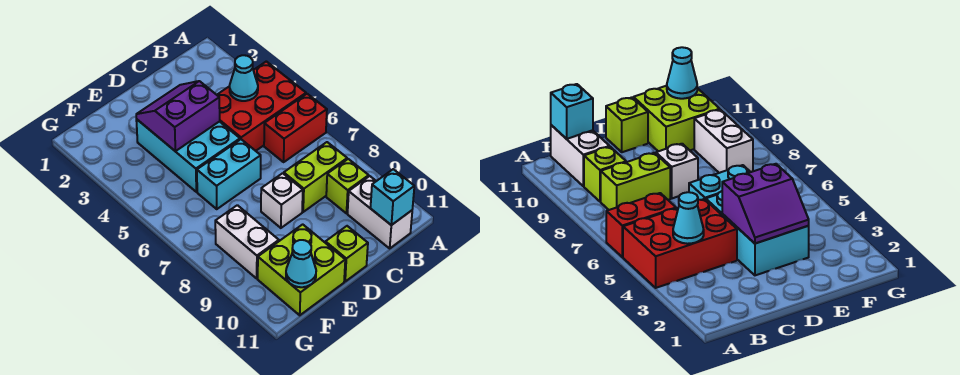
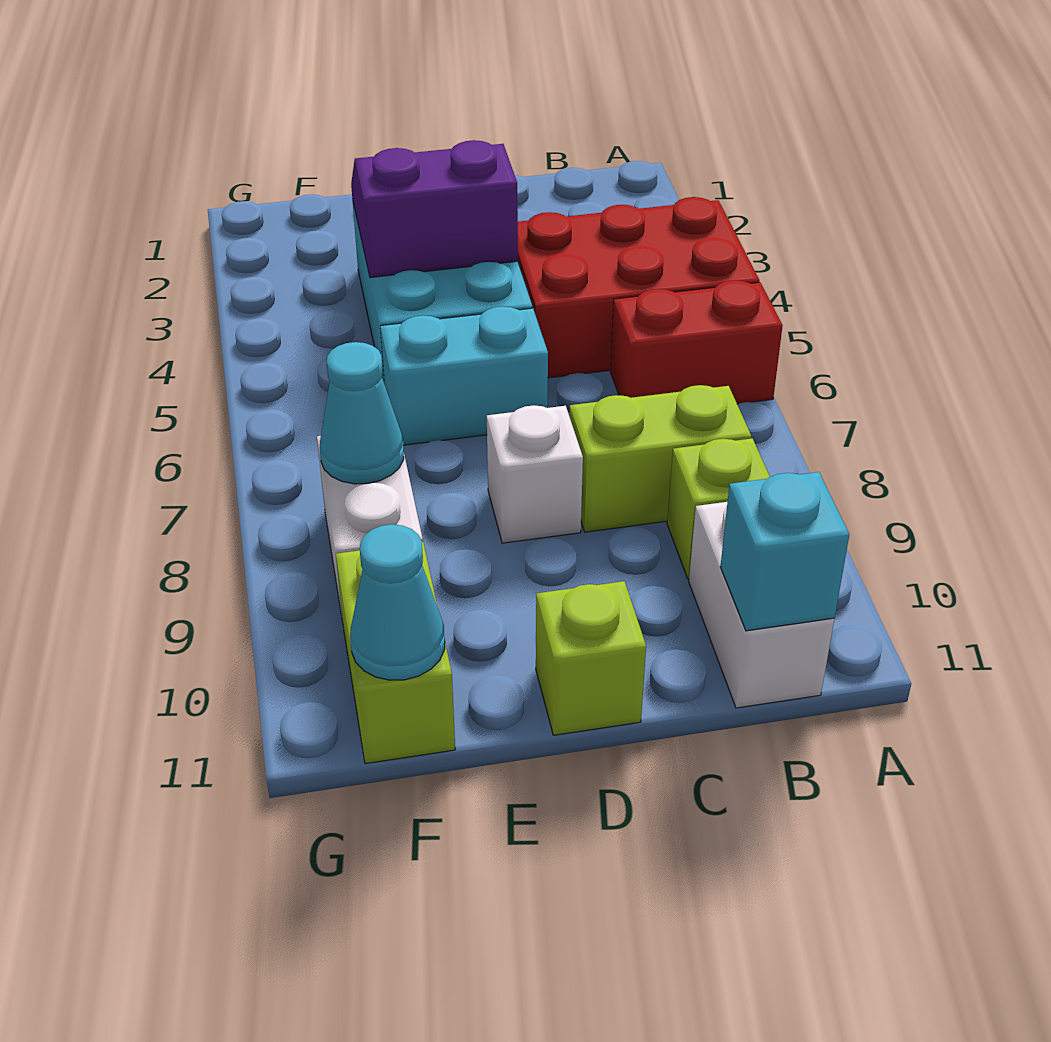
cyan 1x1 cone [230,55,258,101] -> cyan 1x1 cone moved to [320,342,404,484]
lime 2x2 brick [258,224,345,315] -> lime 1x2 brick [336,542,455,764]

